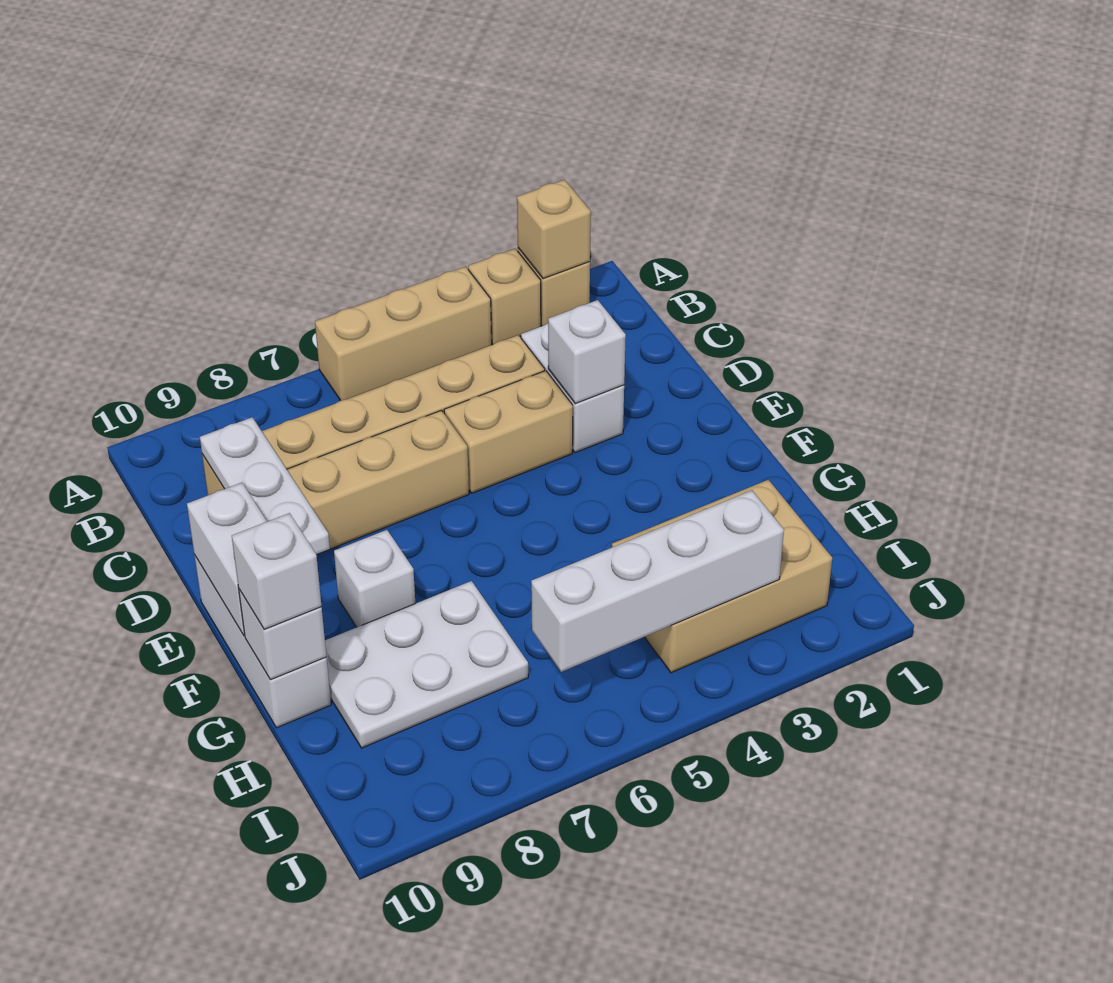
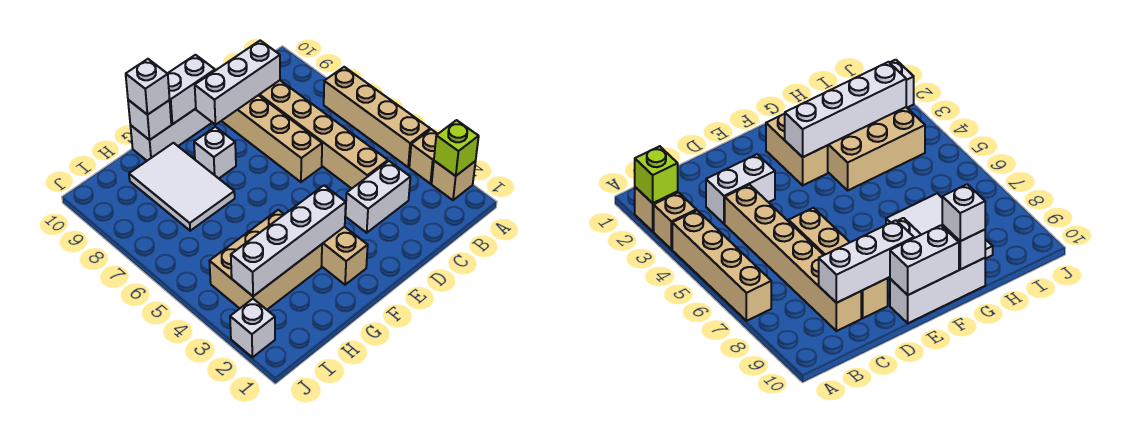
tan 1x1 brick [517,180,591,279] -> lime 1x1 brick [434,120,479,176]
tan 1x3 brick [315,267,492,401] -> tan 1x4 brick [324,67,430,167]
white 1x3 plate [200,417,330,554] -> white 1x3 brick [195,41,280,125]
white 1x1 brick [548,300,626,404] -> white 1x1 brick moved to [230,299,275,357]
tan 1x2 brick [444,371,573,493] -> tan 1x2 brick moved to [322,227,368,285]
white 2x3 plate [325,581,528,748] -> white 2x3 tile [129,143,235,231]
tan 2x3 brick [612,480,832,673] -> tan 2x3 brick turned to [209,210,322,310]
white 1x4 brick [531,490,784,672] -> white 1x4 brick turned to [231,185,346,296]

